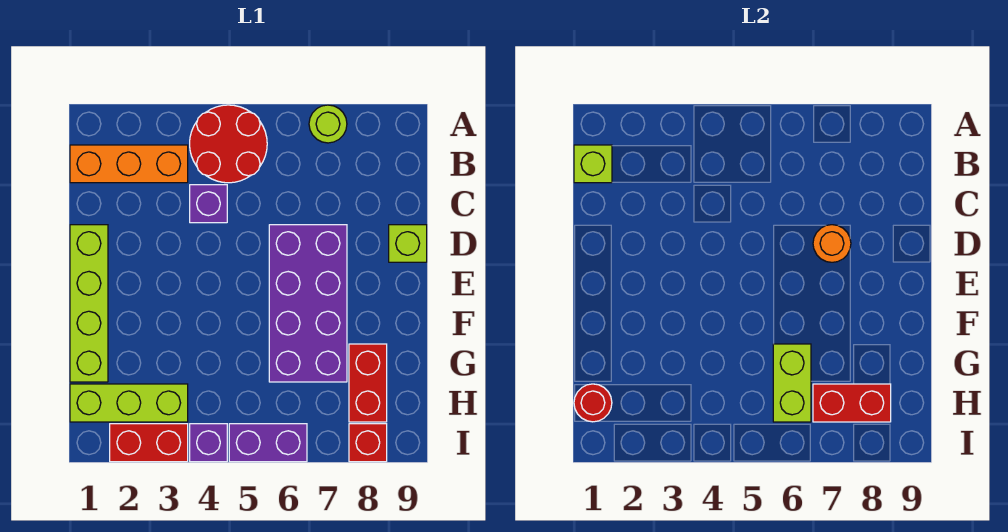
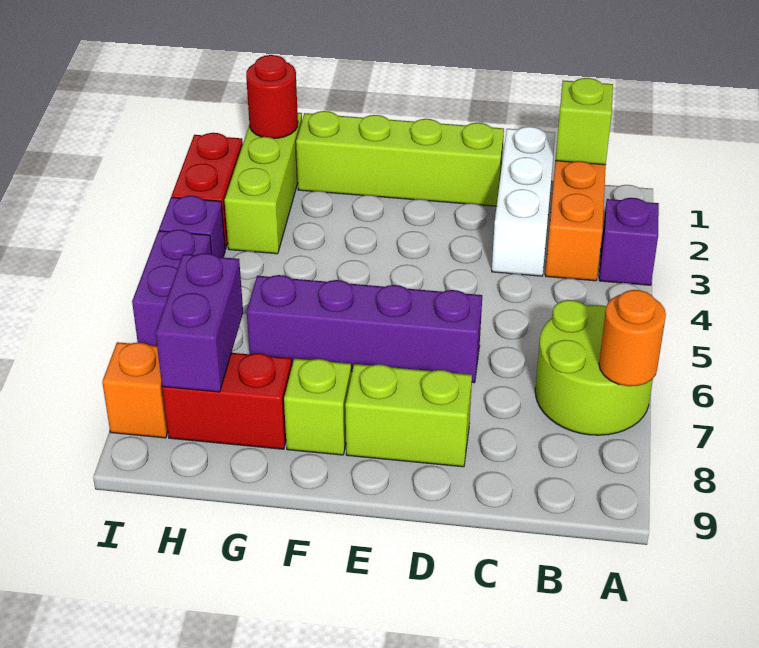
red 2x2 round brick [190,105,267,183] -> none
lime 1x1 round brick [309,105,347,143] -> lime 2x2 round brick [535,300,653,435]
none -> white 1x3 brick [492,127,555,276]
purple 1x1 brick [190,185,227,223] -> purple 1x1 brick moved to [599,198,659,285]
purple 2x4 brick [269,225,347,382] -> purple 1x4 brick [247,275,482,383]
orange 1x1 round brick [813,225,851,262] -> orange 1x1 round brick moved to [599,290,666,386]
lime 1x1 brick [389,225,427,262] -> lime 1x1 brick moved to [284,358,351,455]
lime 1x2 brick [773,344,811,422] -> lime 1x2 brick moved to [345,364,472,467]
red 1x2 brick [813,384,891,422] -> purple 1x2 brick [156,253,243,392]
red 1x1 brick [349,424,387,462] -> orange 1x1 brick [102,342,168,438]

